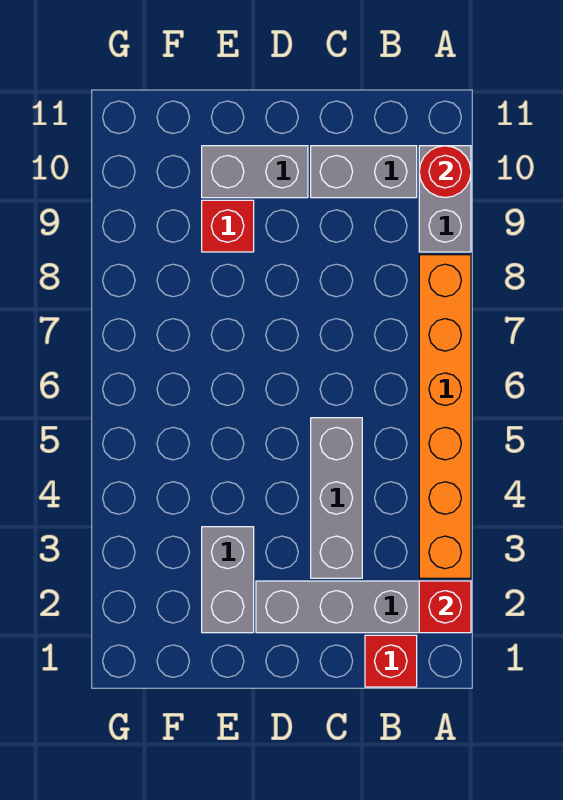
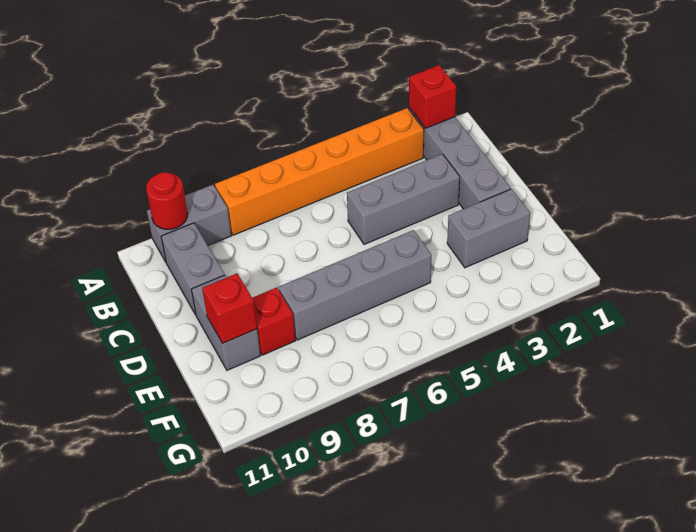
red 1x1 brick [365,635,417,687] -> red 1x1 brick moved to [202,274,257,343]
none -> grey 1x4 brick [279,230,431,340]

